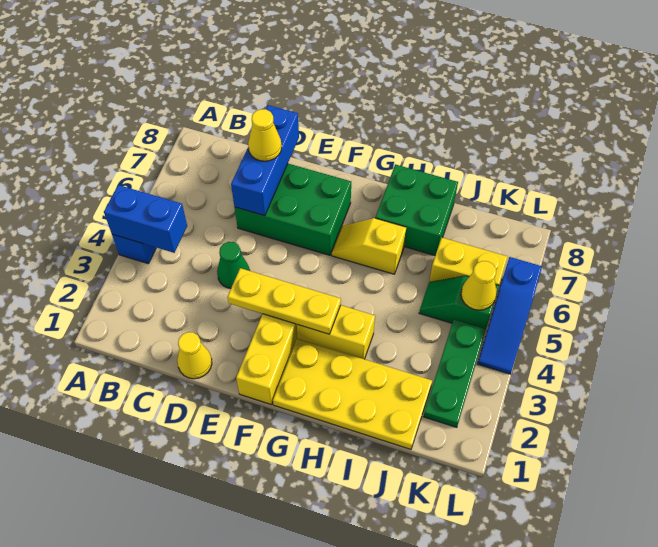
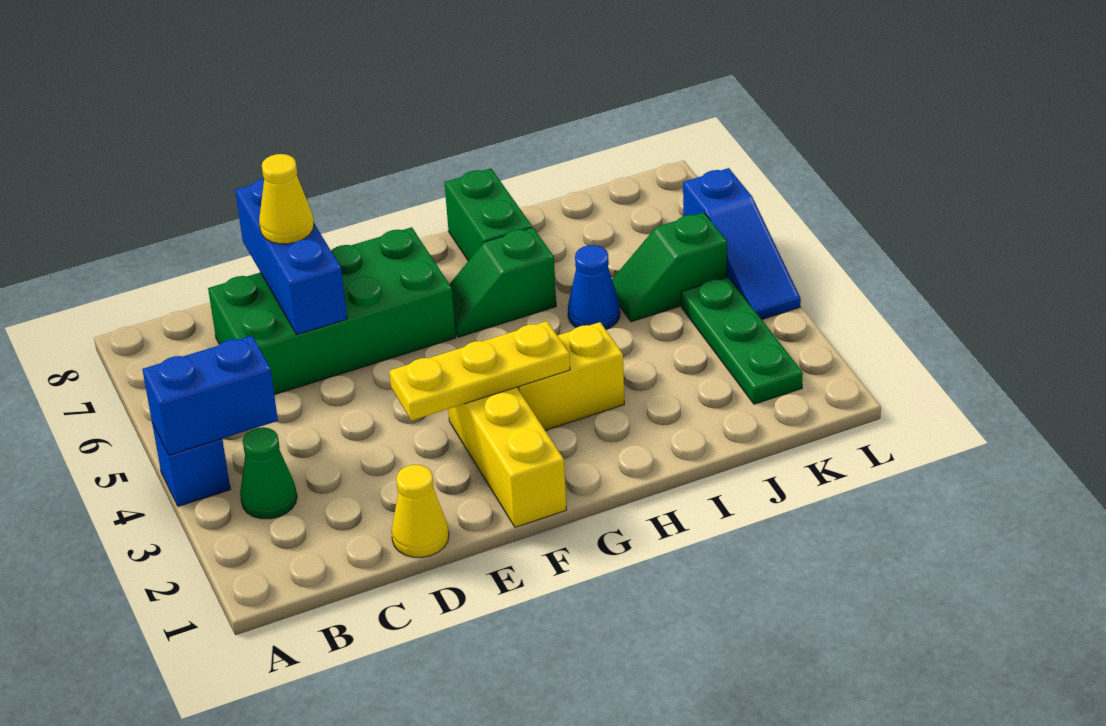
green 1x1 cone [217,242,250,288] -> green 1x1 cone moved to [240,427,297,519]
green 2x3 brick [234,164,351,255] -> green 2x4 brick [208,227,456,395]
yellow 2x4 plate [273,338,432,449] -> none
yellow 1x2 slope [332,218,406,274] -> green 1x2 slope [449,227,556,337]
green 2x2 brick [375,164,458,255] -> green 1x2 brick [444,168,532,261]
none -> blue 1x1 cone [568,245,620,329]
yellow 1x2 brick [429,238,507,286] -> none
yellow 1x1 cone [461,261,496,310] -> none

